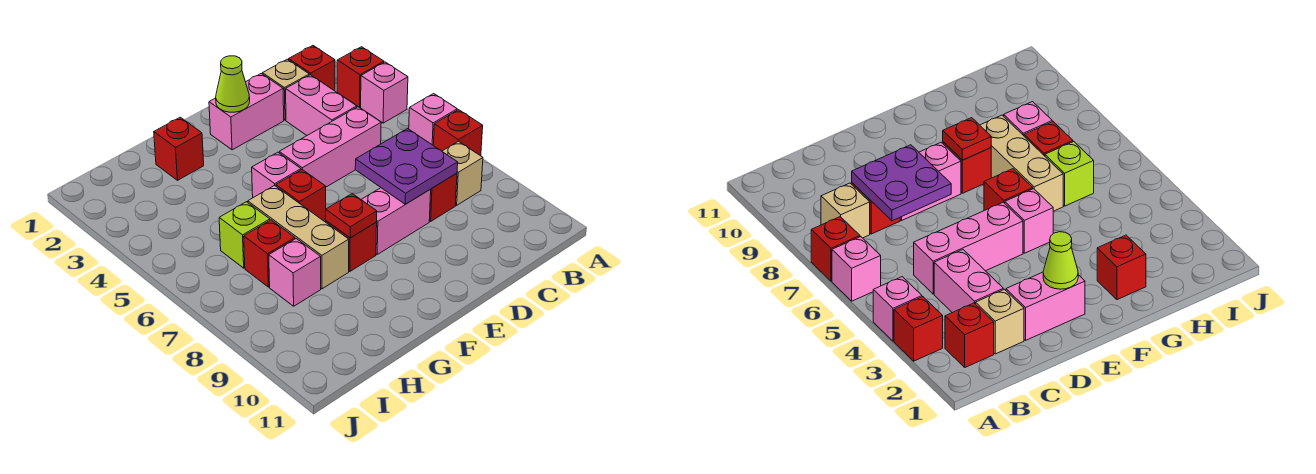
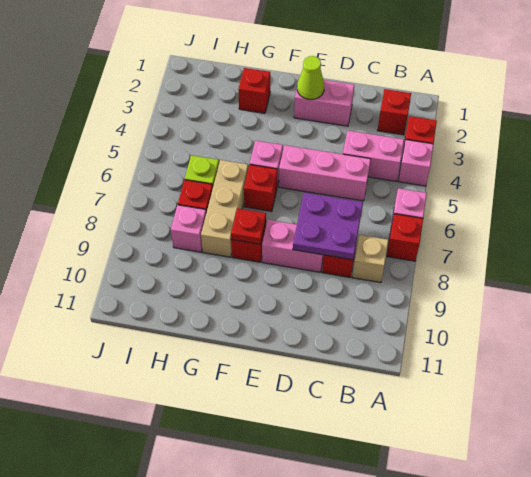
tan 1x1 brick [263,59,309,120] -> none
pink 1x2 brick [286,75,357,135] -> pink 1x2 brick turned to [343,131,404,182]

